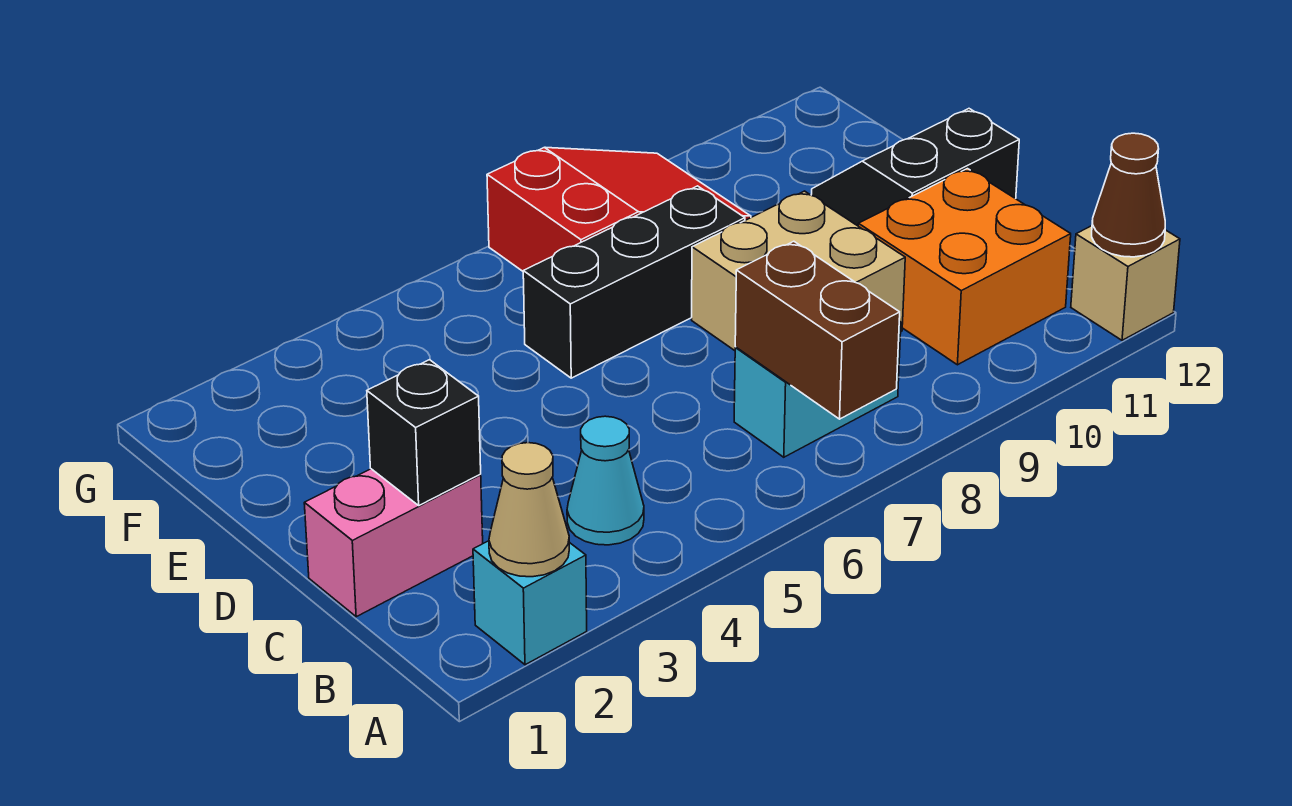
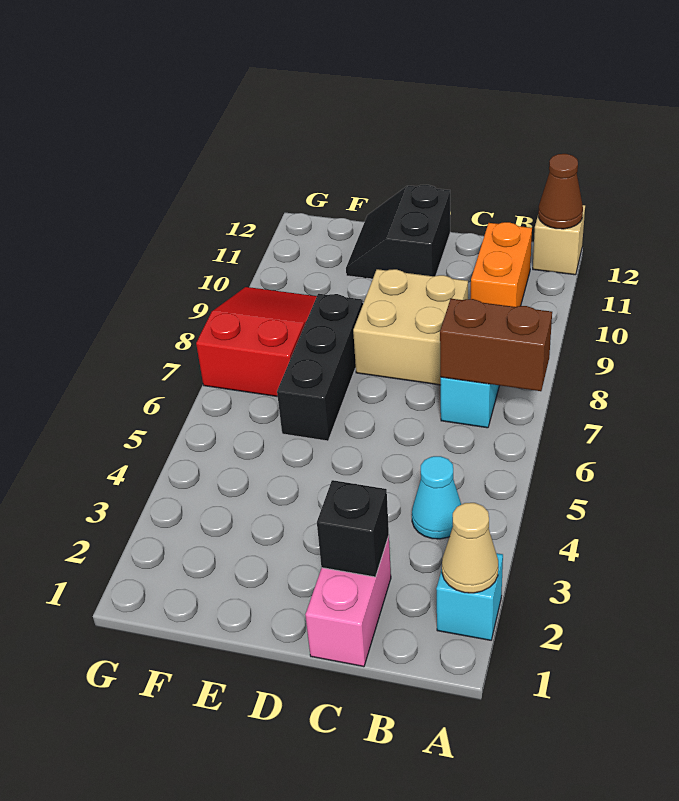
orange 2x2 brick [858,169,1071,365] -> orange 1x2 brick [471,222,532,307]

